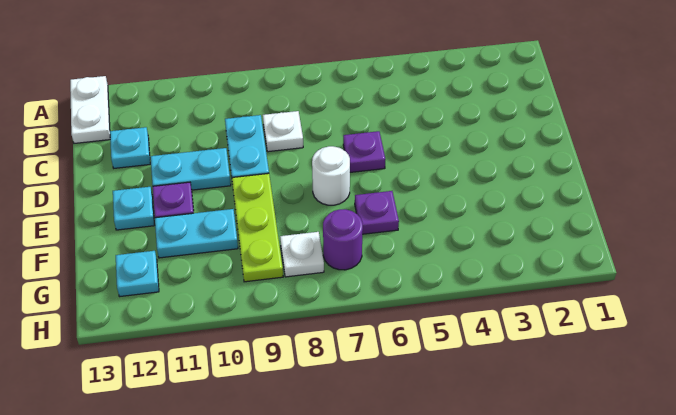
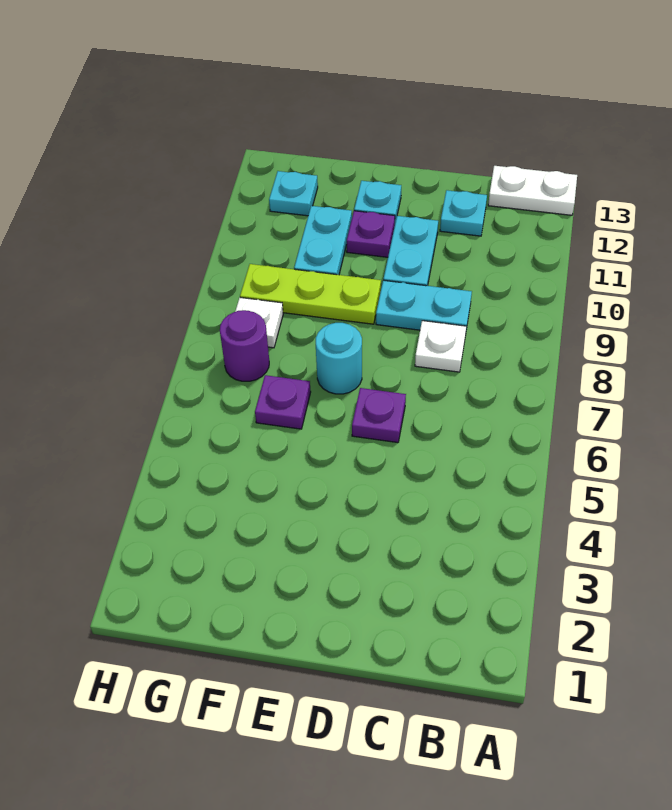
white 1x1 round brick [312,146,350,205] -> cyan 1x1 round brick [316,323,362,394]

